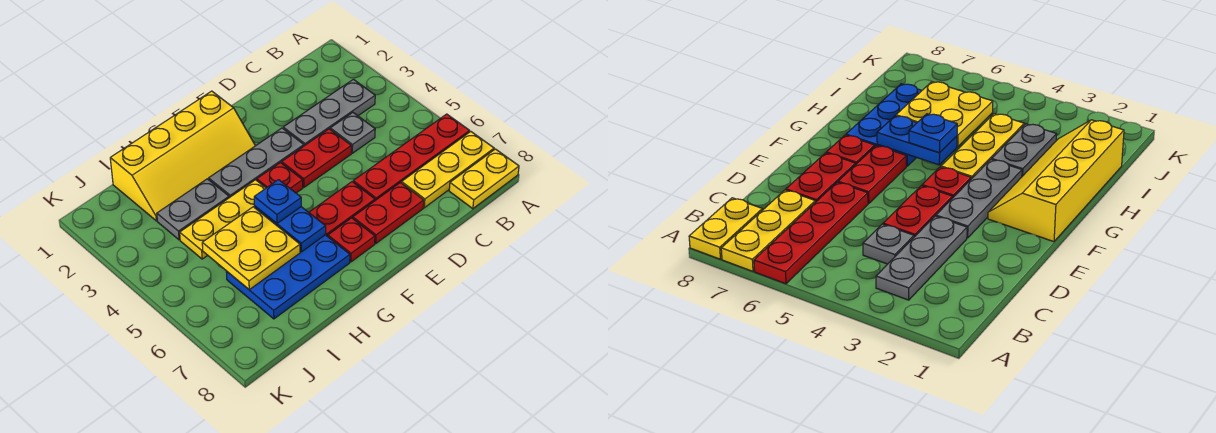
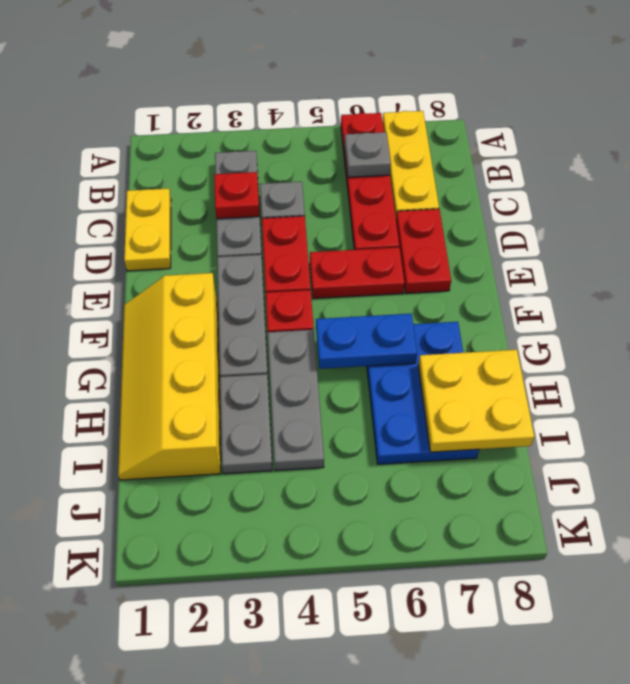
yellow 1x2 plate [449,149,519,209] -> yellow 1x2 plate moved to [124,188,171,271]
none -> grey 1x1 plate [345,132,391,177]
red 1x2 plate [309,182,375,237] -> red 1x2 plate turned to [310,247,405,298]
yellow 2x4 slope [110,91,255,221] -> yellow 2x4 slope turned to [118,273,221,480]
red 1x1 plate [328,218,375,262] -> red 1x1 plate moved to [214,172,260,219]
yellow 1x3 plate [180,180,266,259] -> grey 1x3 plate [268,330,324,471]
blue 1x1 plate [254,180,301,223] -> none
yellow 2x2 plate [202,207,300,289] -> yellow 2x2 plate moved to [418,350,534,452]

